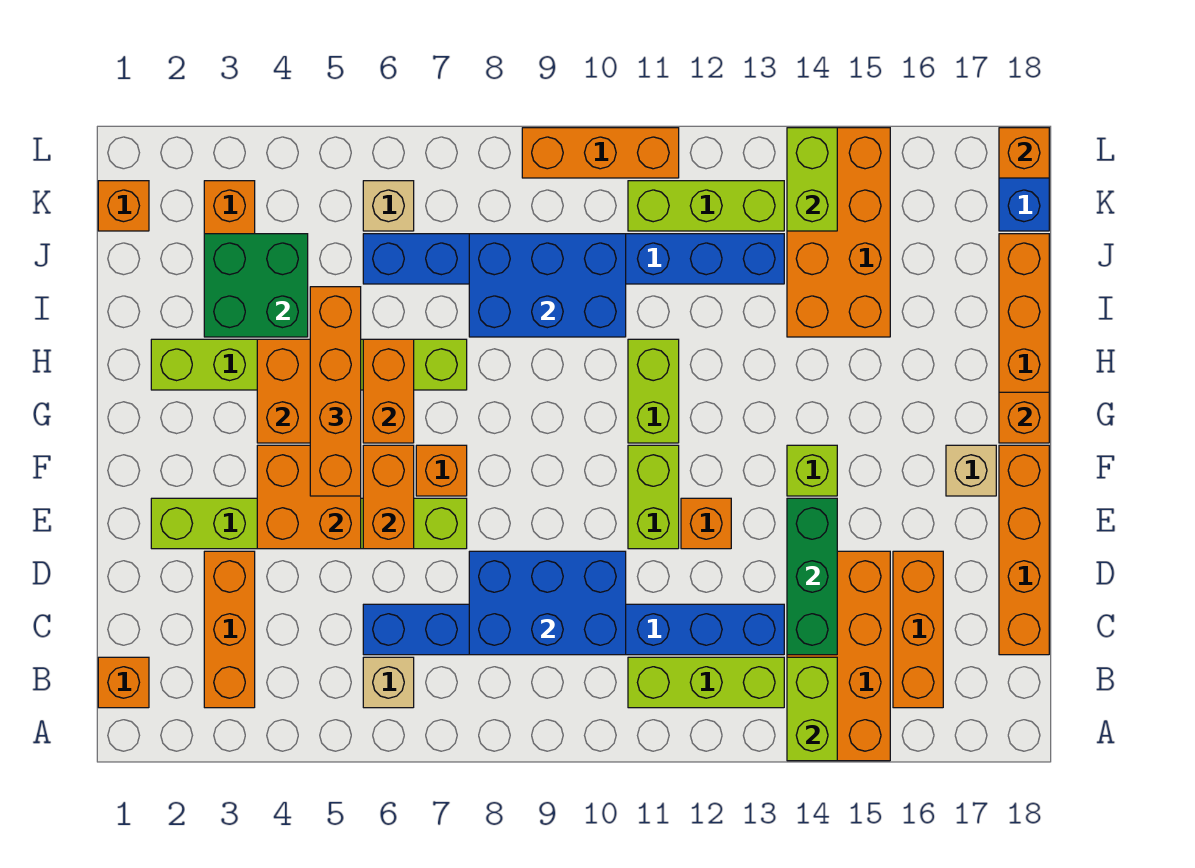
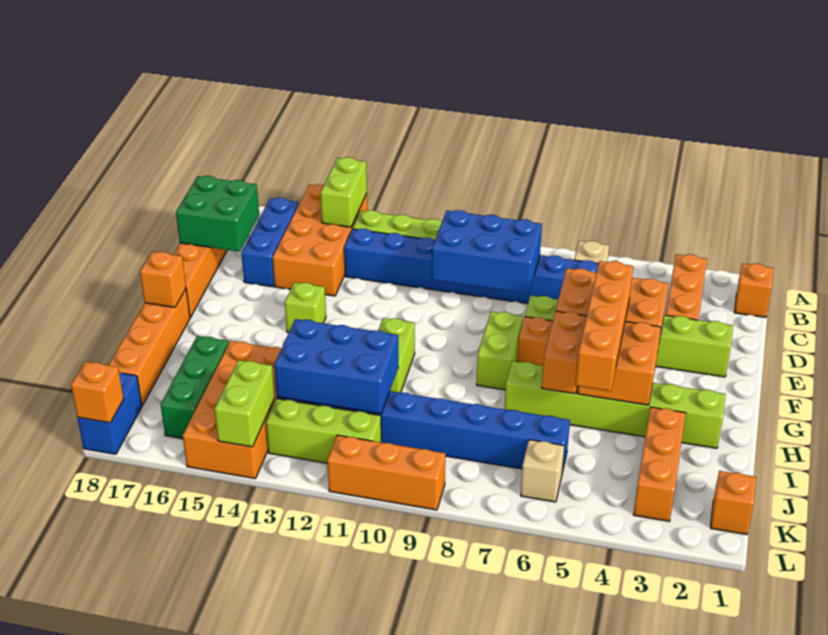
orange 1x3 brick [893,551,943,708] -> blue 1x3 brick [241,198,299,287]
green 1x3 brick [787,498,837,655] -> green 1x3 brick moved to [161,336,229,439]
lime 1x2 brick [628,445,679,549] -> lime 1x2 brick moved to [477,312,523,390]
orange 1x1 brick [681,498,731,549] -> none
tan 1x1 brick [946,445,996,496] -> none
green 2x2 brick [204,234,308,337] -> green 2x2 brick moved to [176,176,259,252]
blue 2x3 brick [469,234,626,337] -> blue 2x3 brick moved to [274,319,398,414]

